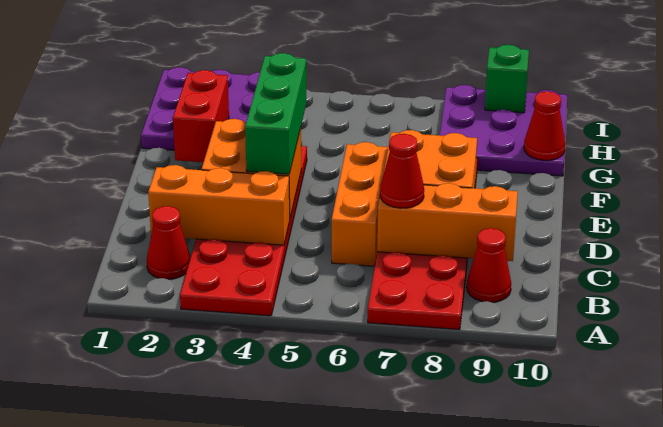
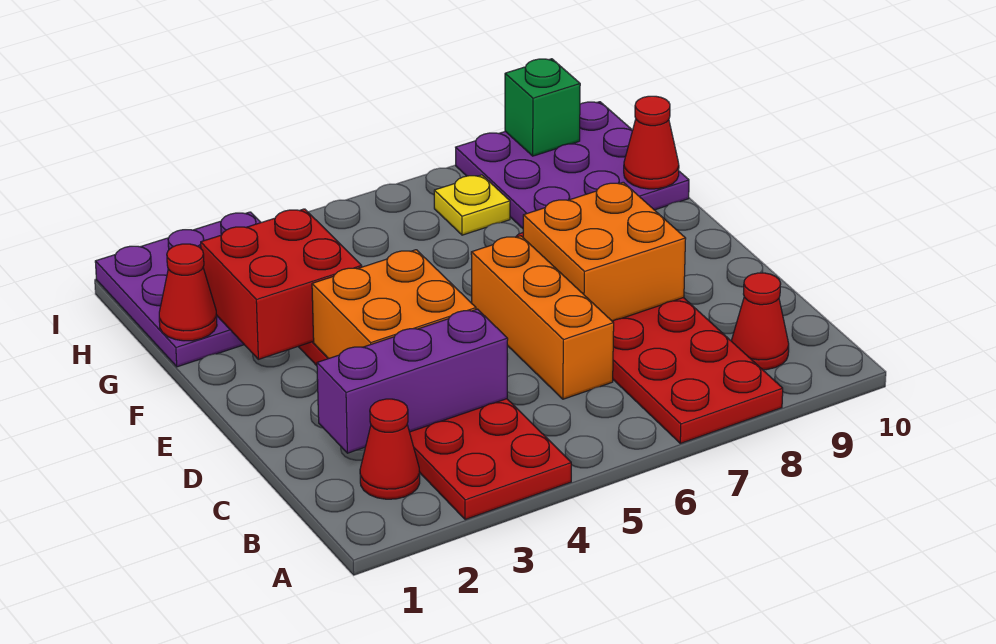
orange 1x3 brick [148,165,290,245] -> purple 1x3 brick [317,309,508,453]
orange 1x3 brick [377,183,518,261] -> none
red 1x1 cone [380,134,424,208] -> red 1x1 cone moved to [159,244,217,341]
green 1x3 brick [245,53,307,174] -> none
red 1x2 brick [173,70,229,162] -> red 2x2 brick [201,209,362,359]
none -> yellow 1x1 plate [434,175,510,235]

